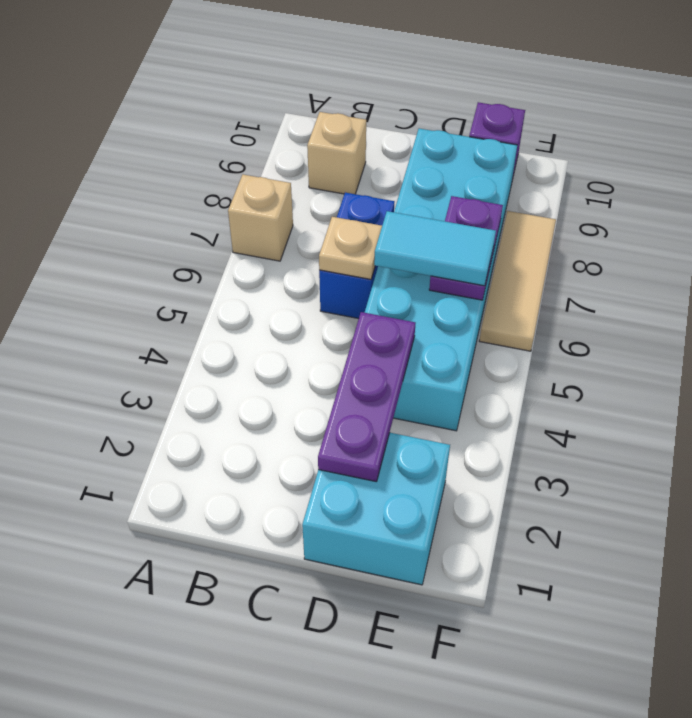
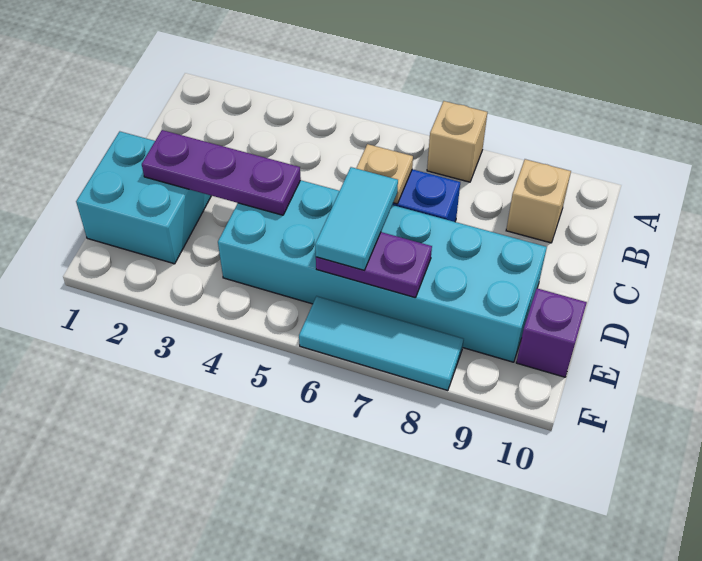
tan 1x3 tile [479,211,556,351] -> cyan 1x3 tile [299,296,464,391]

